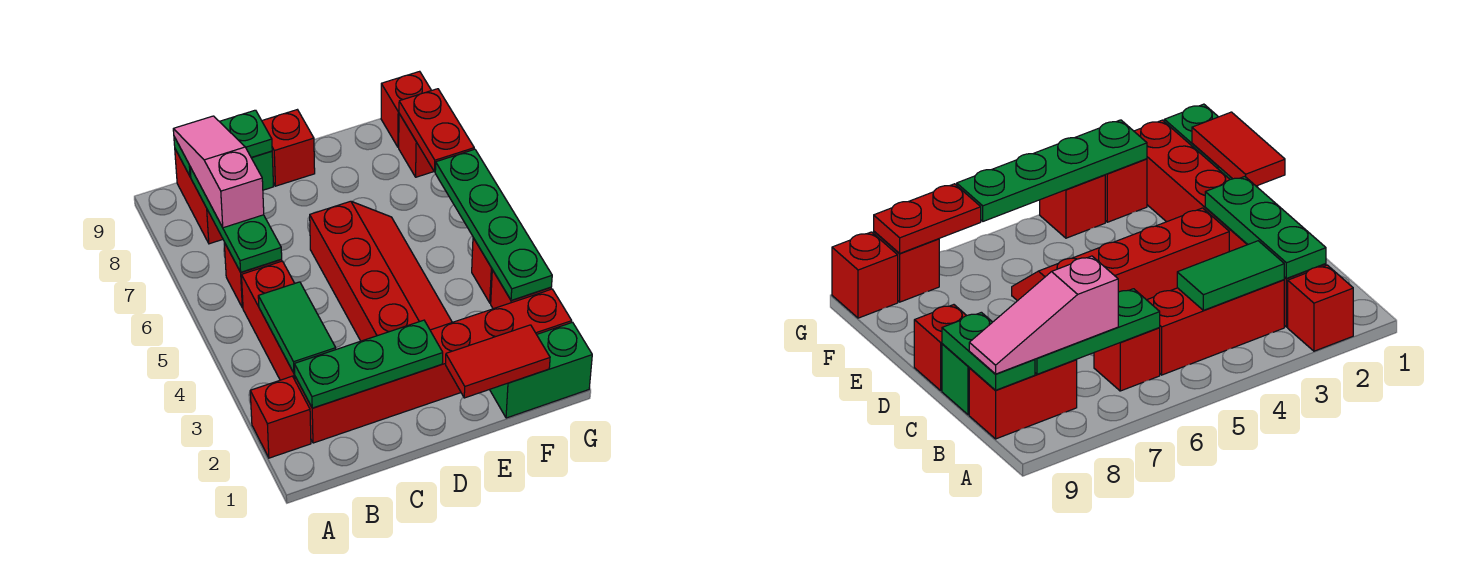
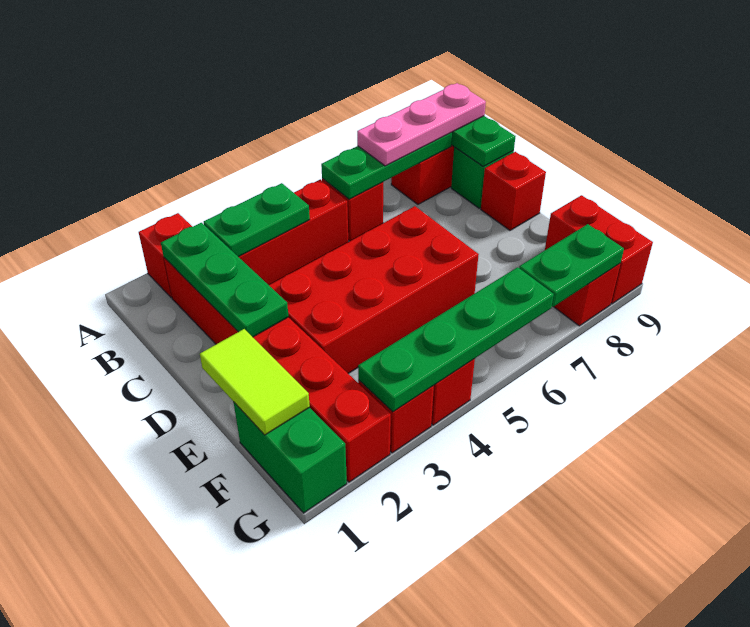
green 1x2 tile [258,282,336,373] -> green 1x2 plate [204,183,310,257]
pink 1x3 slope [173,116,264,228] -> pink 1x3 plate [357,83,486,166]
red 2x4 slope [310,201,452,341] -> red 2x4 brick [269,206,479,373]
red 1x2 tile [446,325,550,398] -> lime 1x2 tile [200,329,310,435]
red 1x2 plate [399,89,474,172] -> green 1x2 plate [519,224,624,307]
red 1x1 brick [381,71,432,147] -> red 1x2 brick [545,195,653,304]

